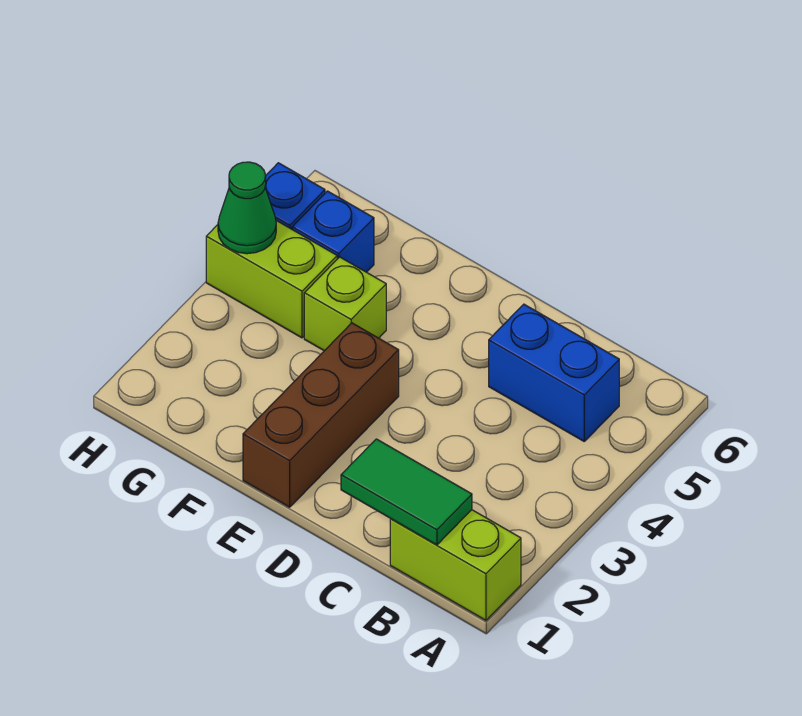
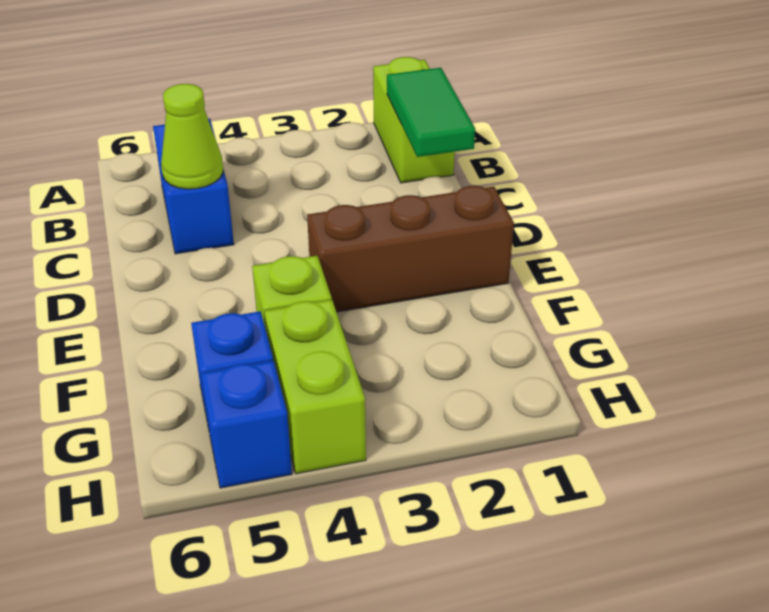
none -> lime 1x1 cone [161,84,223,189]
green 1x1 cone [218,162,276,254] -> none

